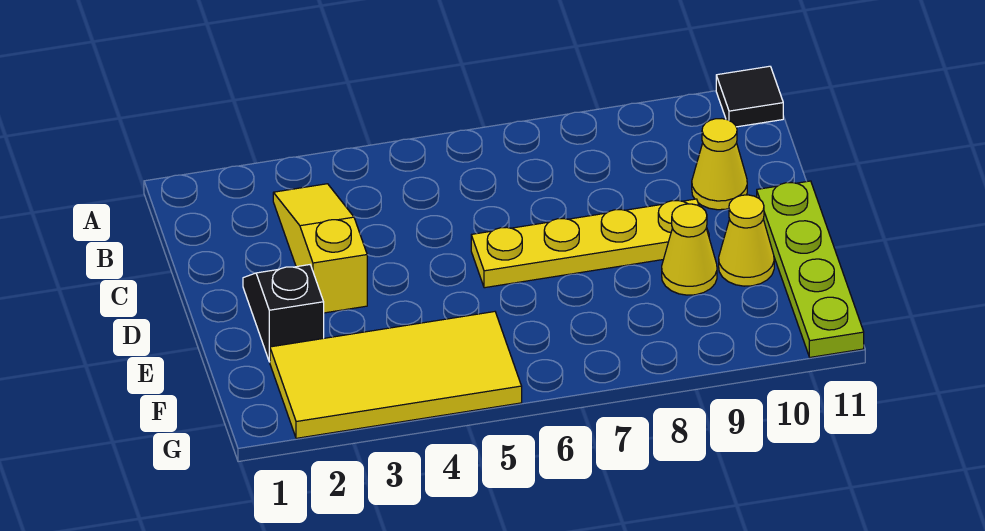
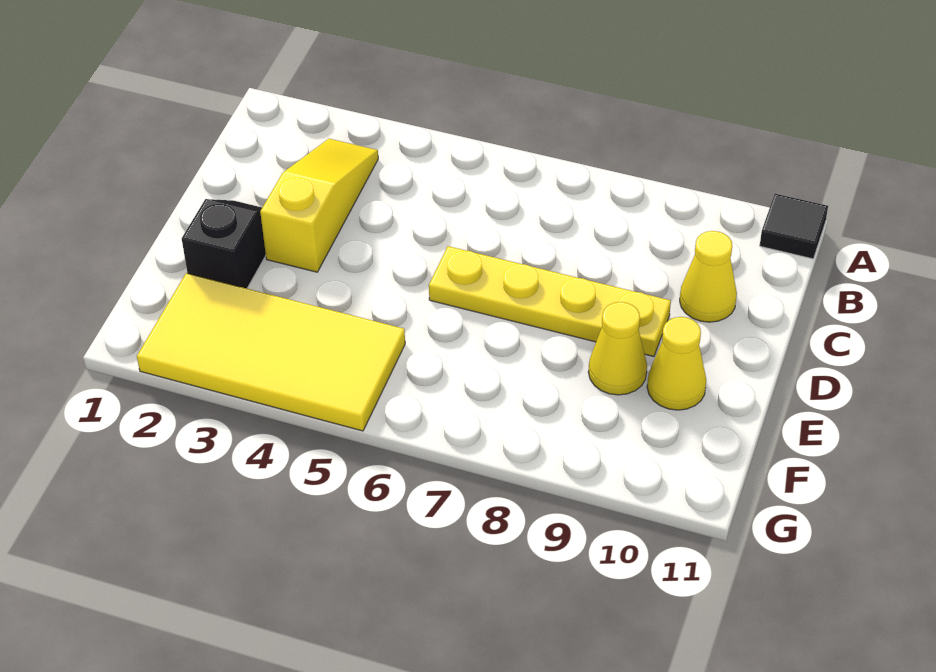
lime 1x4 plate [757,181,864,357] -> none

